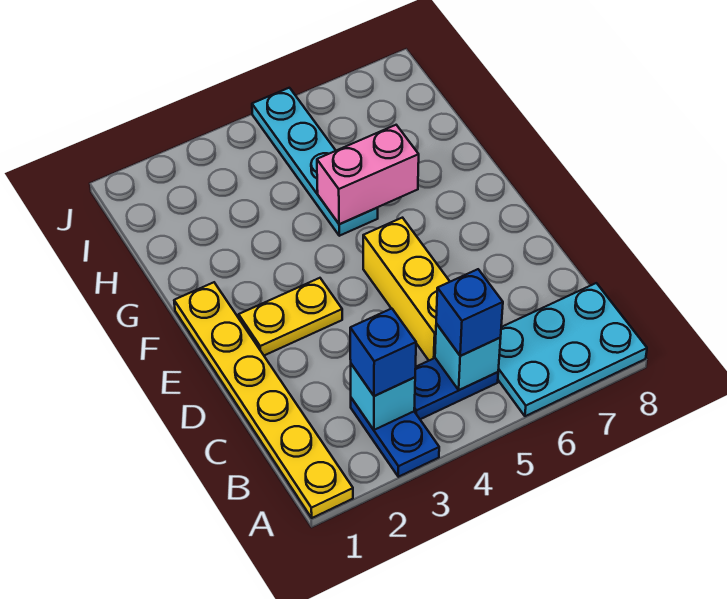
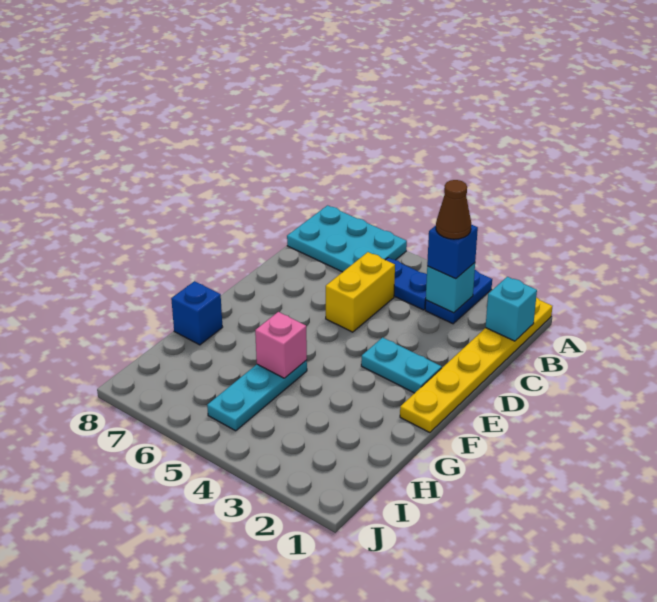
none -> brown 1x1 cone [436,180,471,239]
cyan 1x1 brick [435,324,501,390] -> cyan 1x1 brick moved to [486,277,537,341]
blue 1x1 brick [436,269,503,356] -> blue 1x1 brick moved to [171,281,222,345]
yellow 1x3 brick [363,218,450,360] -> yellow 1x2 brick [326,252,395,332]
yellow 1x2 plate [239,278,342,355] -> cyan 1x2 plate [361,337,442,393]
cyan 1x4 plate [252,88,378,236] -> cyan 1x3 plate [207,360,307,431]
pink 1x2 brick [317,125,419,224] -> pink 1x1 brick [255,312,307,378]

